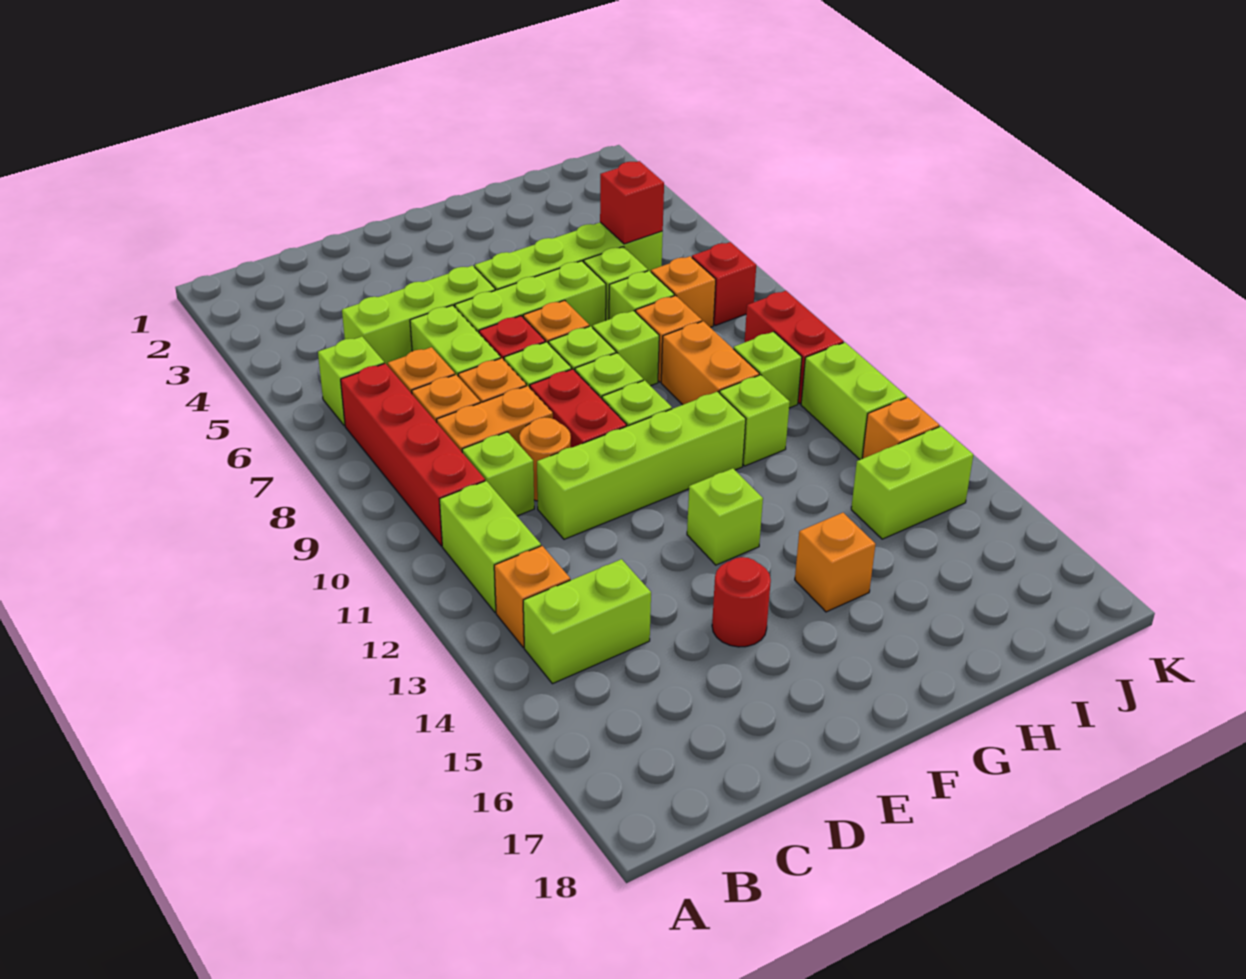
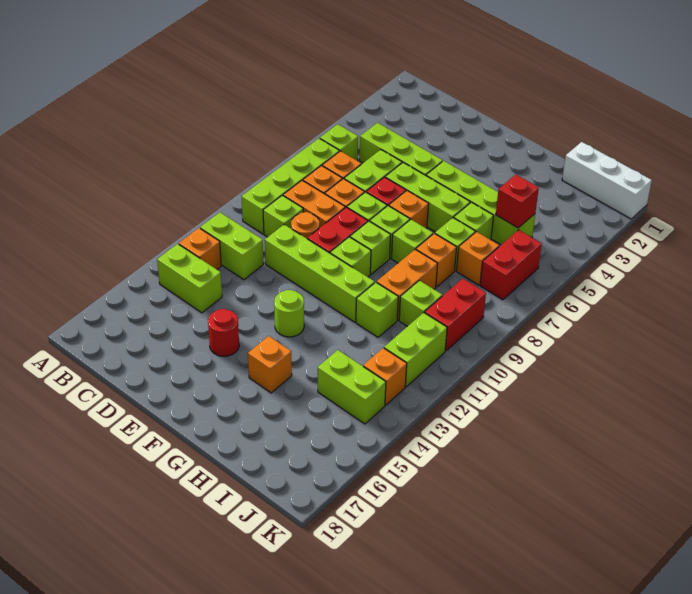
red 1x4 brick [341,363,485,546] -> lime 1x4 brick [242,138,339,234]
lime 1x2 brick [440,481,541,612] -> lime 1x2 brick turned to [200,212,263,280]
lime 1x1 brick [687,468,763,565] -> lime 1x1 round brick [274,290,304,337]
none -> white 1x3 brick [562,142,652,219]
red 1x1 brick [692,242,756,325] -> red 1x2 brick [480,230,542,300]

